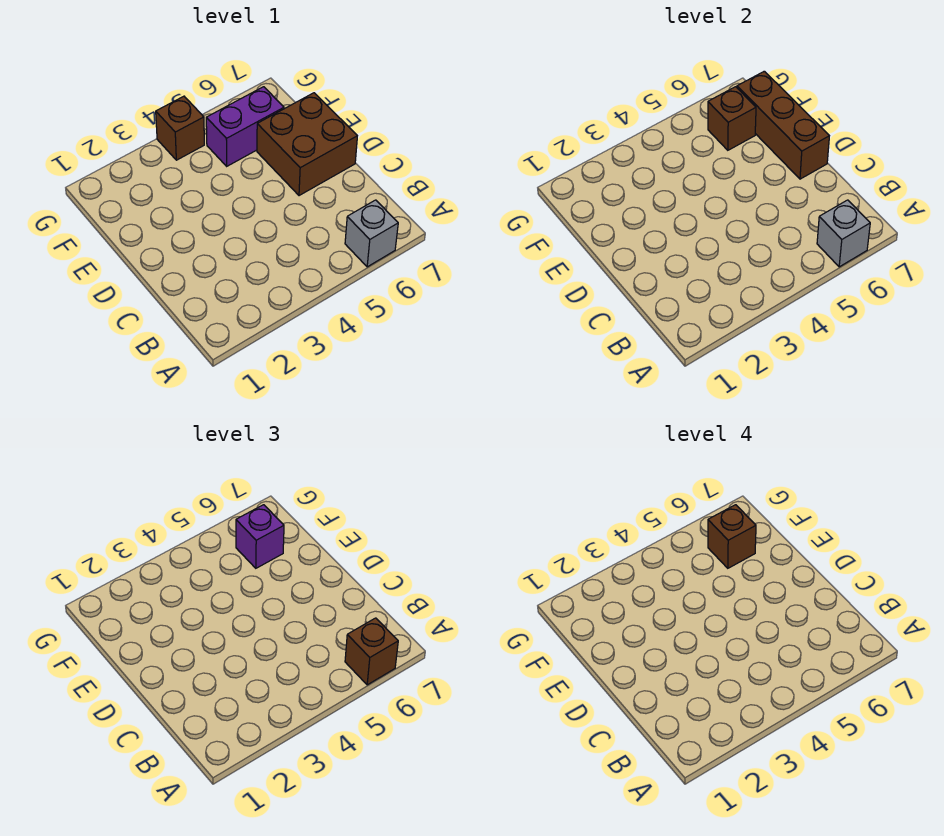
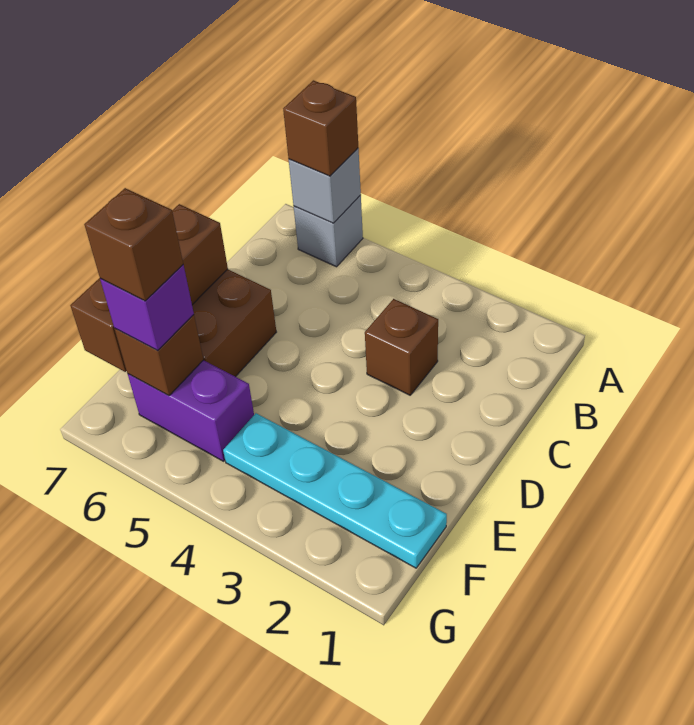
none -> cyan 1x4 plate [223,413,447,568]
brown 1x1 brick [156,96,204,160] -> brown 1x1 brick moved to [365,299,438,395]

